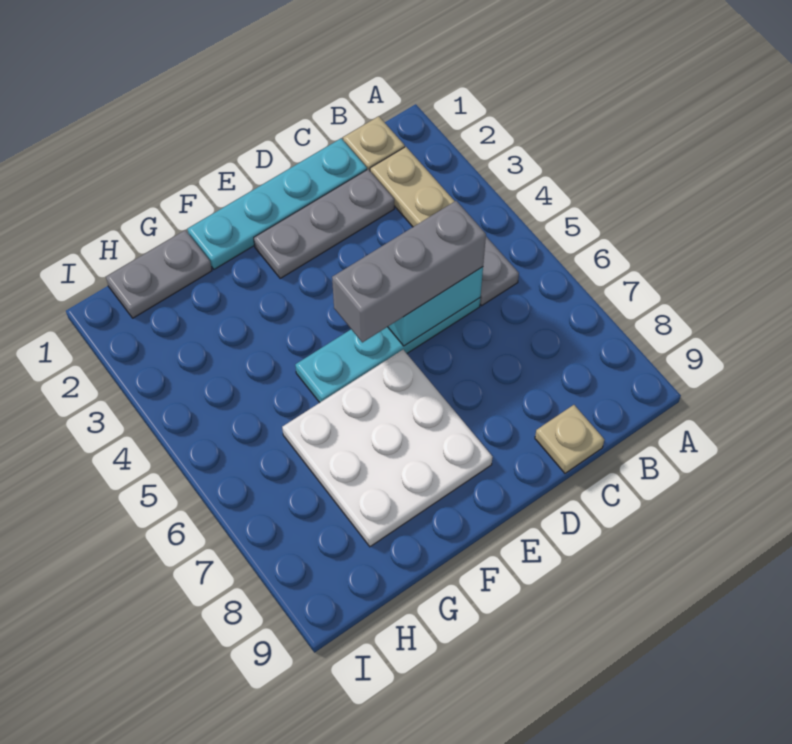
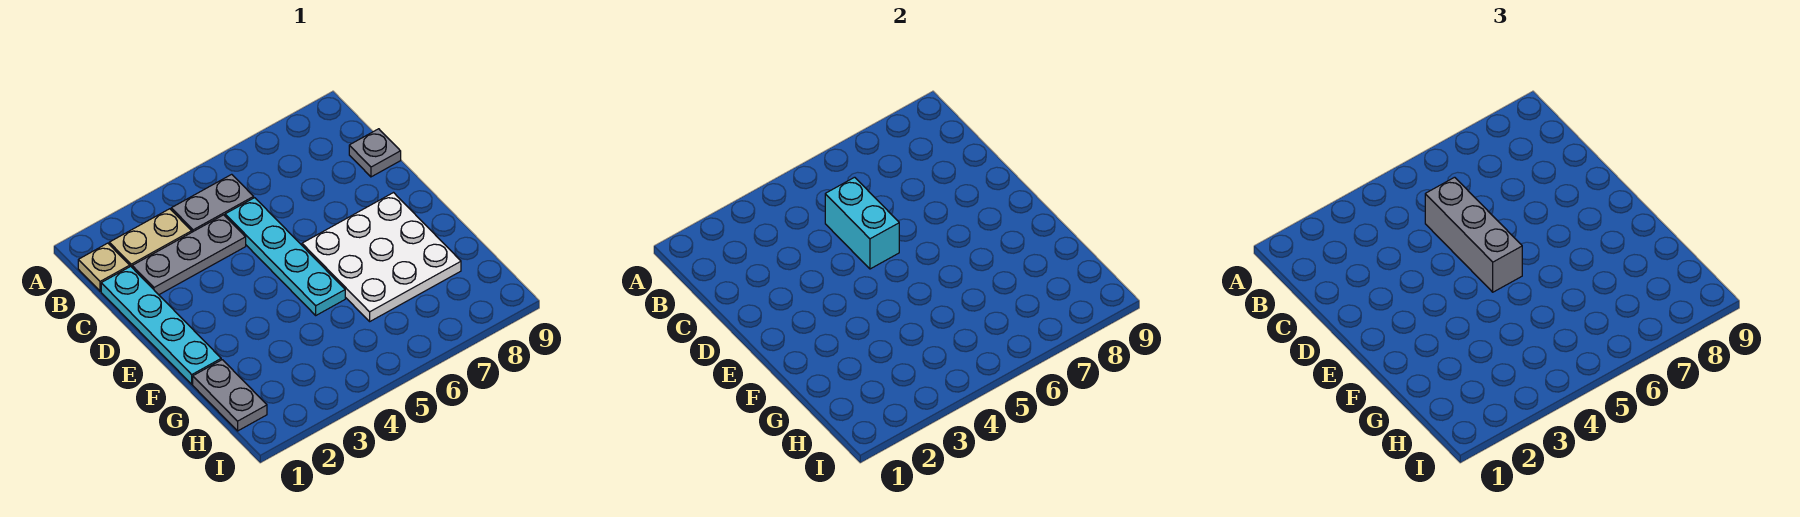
grey 1x3 plate [254,169,394,278] -> grey 1x3 plate turned to [132,215,246,295]
tan 1x1 plate [535,405,604,473] -> grey 1x1 plate [349,129,401,177]

